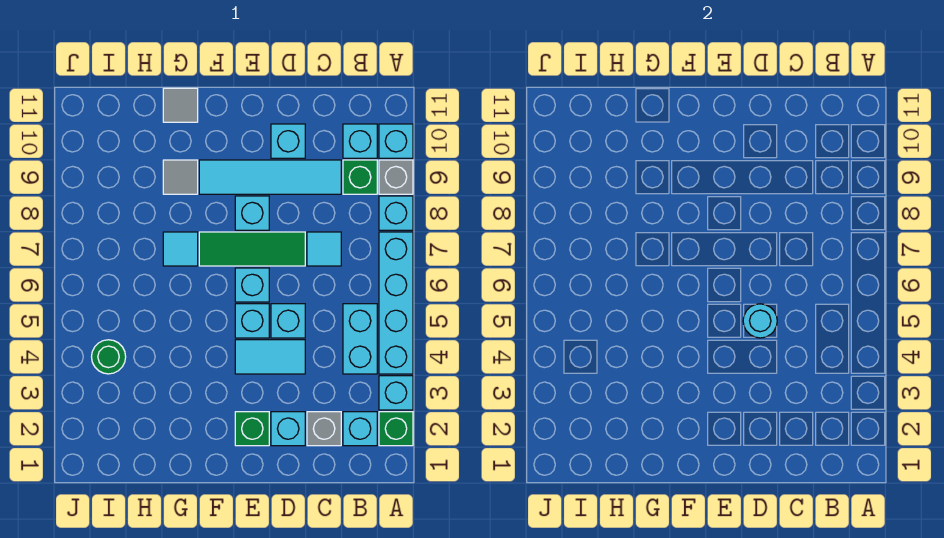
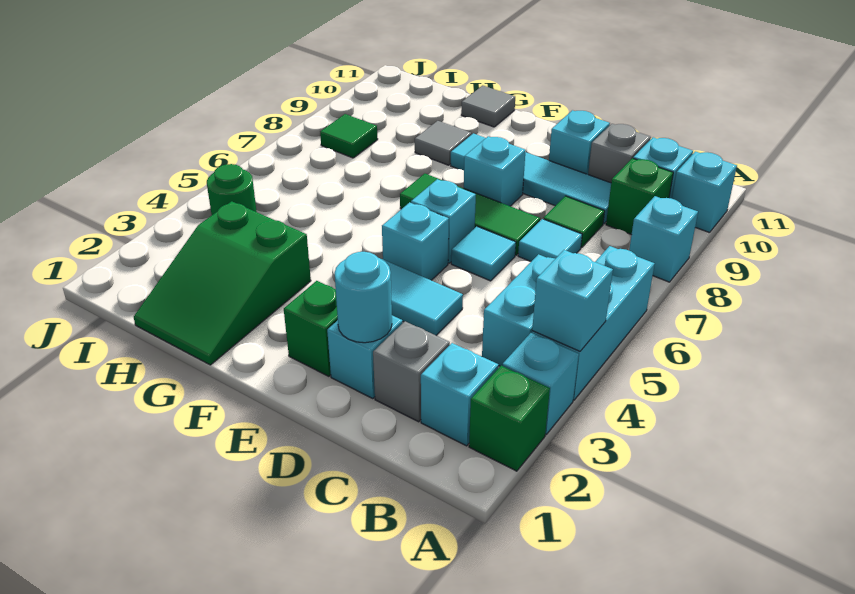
cyan 1x4 brick [379,232,413,374] -> cyan 1x3 brick [532,246,655,400]
grey 1x1 brick [379,160,413,194] -> grey 1x1 brick moved to [588,124,651,183]
none -> green 1x1 tile [543,196,605,248]
cyan 1x1 brick [271,304,305,338] -> cyan 1x1 brick moved to [532,250,613,351]
cyan 1x1 round brick [743,304,777,338] -> cyan 1x1 round brick moved to [335,252,392,343]
none -> green 2x3 slope [134,201,311,365]
cyan 1x1 tile [163,232,198,266] -> cyan 1x1 tile moved to [451,226,516,281]
none -> green 1x1 tile [320,114,378,158]

